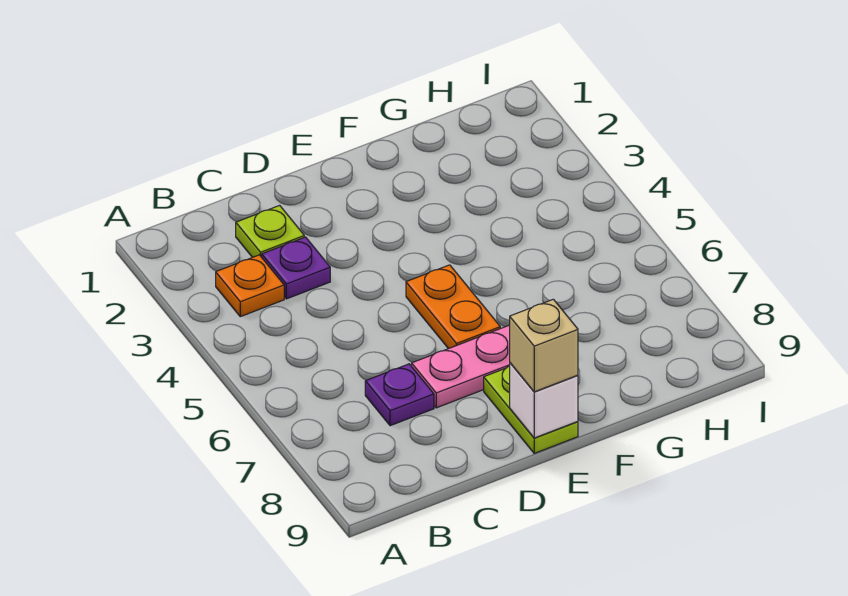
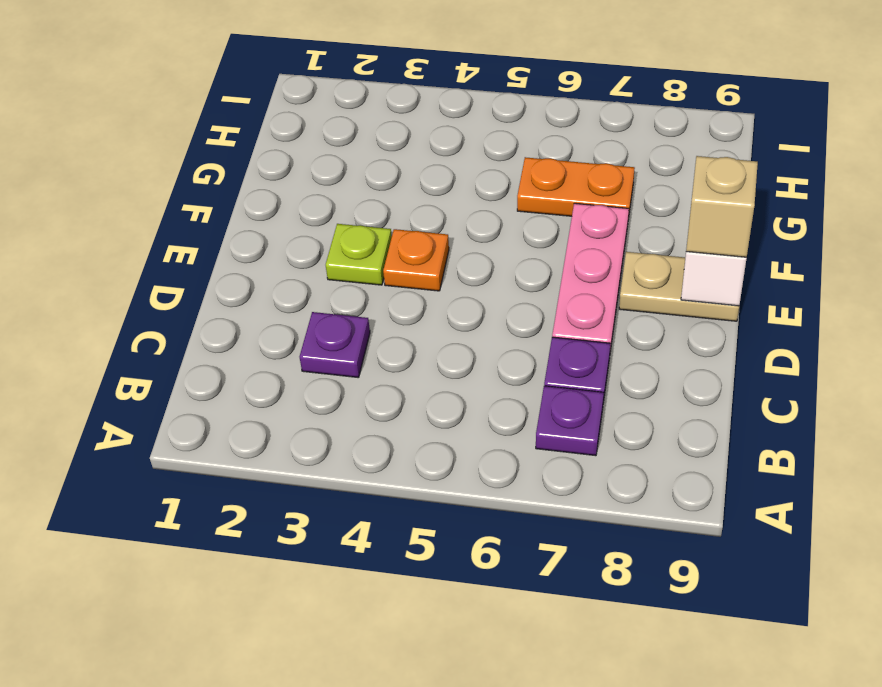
orange 1x1 plate [216,255,284,317] -> orange 1x1 plate moved to [383,229,449,291]
none -> purple 1x1 plate [536,386,604,456]
lime 1x1 plate [236,205,304,258] -> lime 1x1 plate moved to [326,224,392,285]
orange 1x2 plate [406,265,500,349] -> orange 1x2 plate moved to [517,157,635,220]
lime 1x2 plate [484,366,578,453] -> tan 1x2 plate [619,252,739,321]

